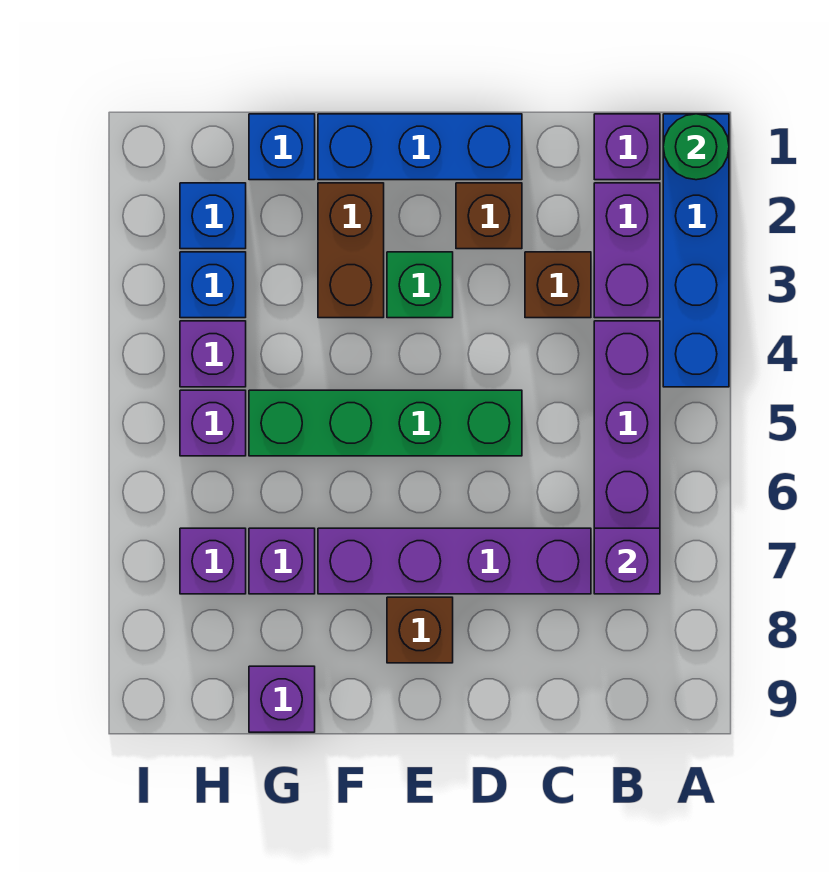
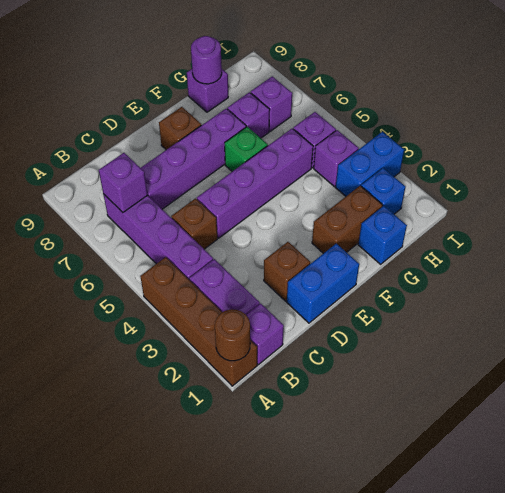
blue 1x4 brick [663,114,729,387] -> brown 1x4 brick [140,257,257,386]
green 1x1 round brick [663,114,729,180] -> brown 1x1 round brick [215,309,250,361]
brown 1x1 brick [525,252,591,318] -> brown 1x1 brick moved to [171,199,217,249]
blue 1x3 brick [318,114,522,180] -> blue 1x2 brick [287,244,359,323]
green 1x4 brick [249,390,522,456] -> purple 1x4 brick [197,128,313,238]
green 1x1 brick [387,252,453,318] -> green 1x1 brick moved to [225,127,268,171]
brown 1x2 brick [318,183,384,318] -> brown 1x2 brick turned to [312,186,383,254]
none -> purple 1x1 round brick [191,36,222,84]
blue 1x1 brick [180,252,246,318] -> blue 1x2 brick [336,132,404,196]

